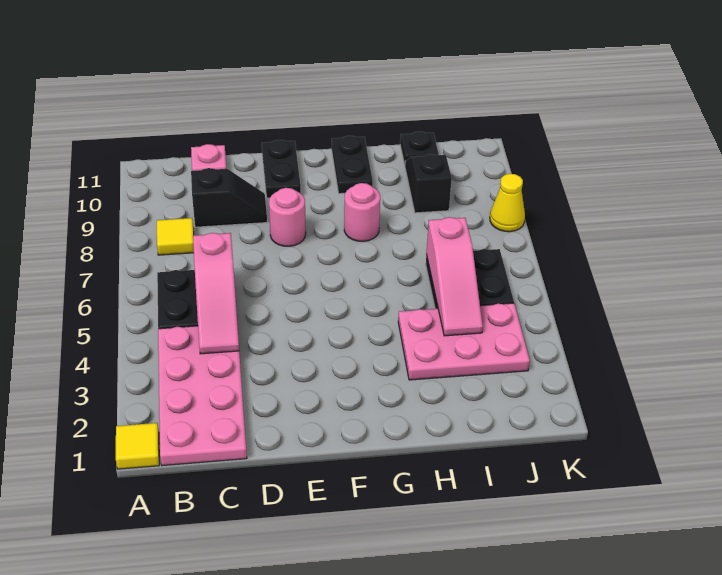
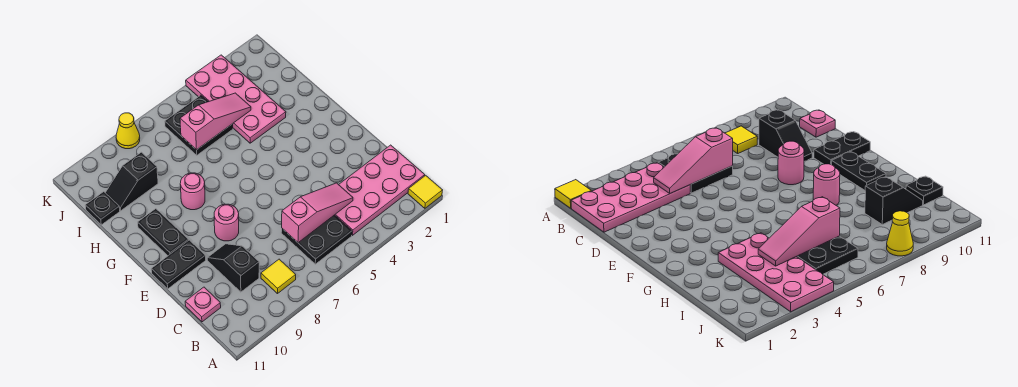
black 1x2 plate [332,136,373,194] -> black 1x2 plate turned to [138,209,189,256]
pink 2x3 plate [398,303,530,380] -> pink 2x4 plate [186,55,286,143]

